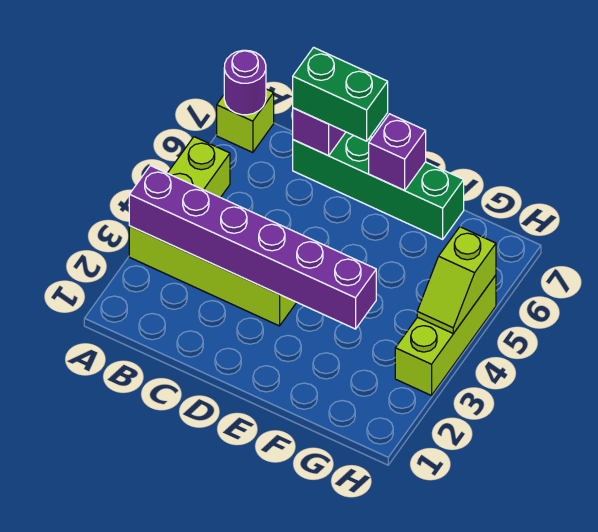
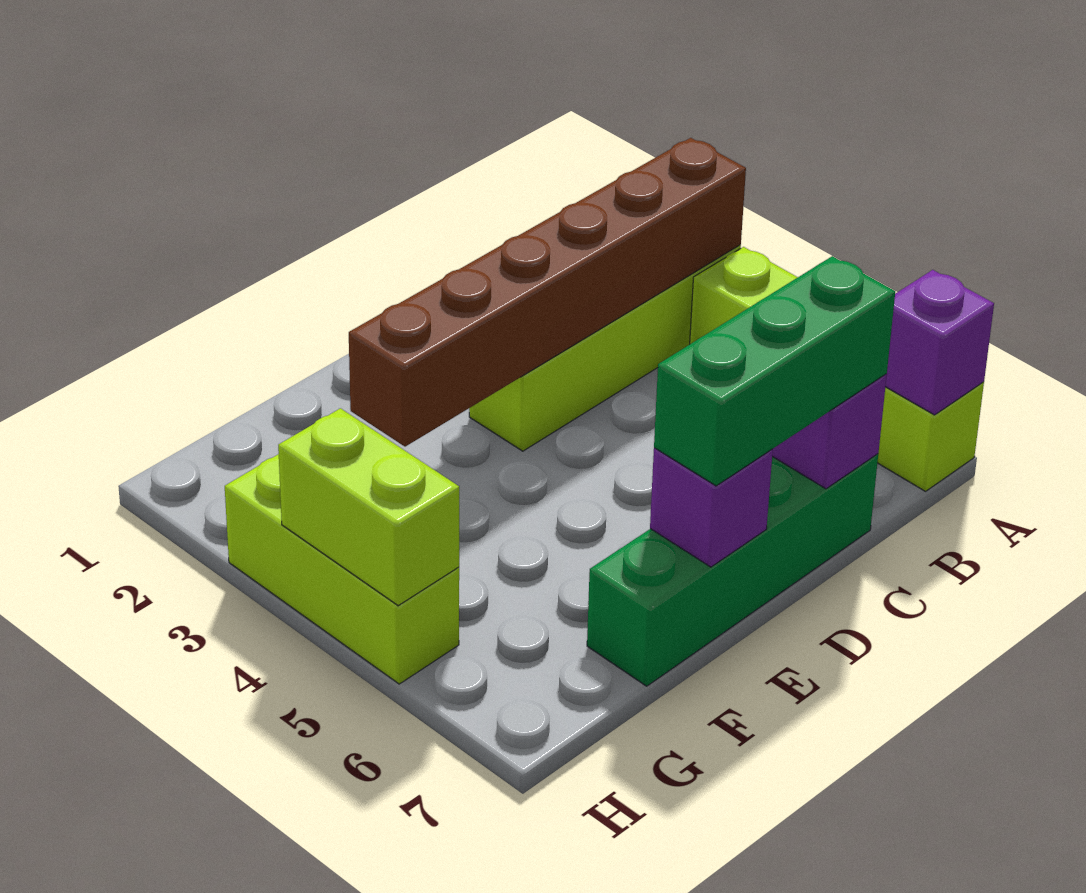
purple 1x6 brick [129,166,376,329] -> brown 1x6 brick [349,138,746,447]
purple 1x1 round brick [224,50,266,115] -> purple 1x1 brick [885,270,994,415]
green 1x2 brick [293,47,388,141] -> green 1x3 brick [654,256,895,486]
lime 1x2 slope [417,227,496,333] -> lime 1x2 brick [278,408,459,606]

